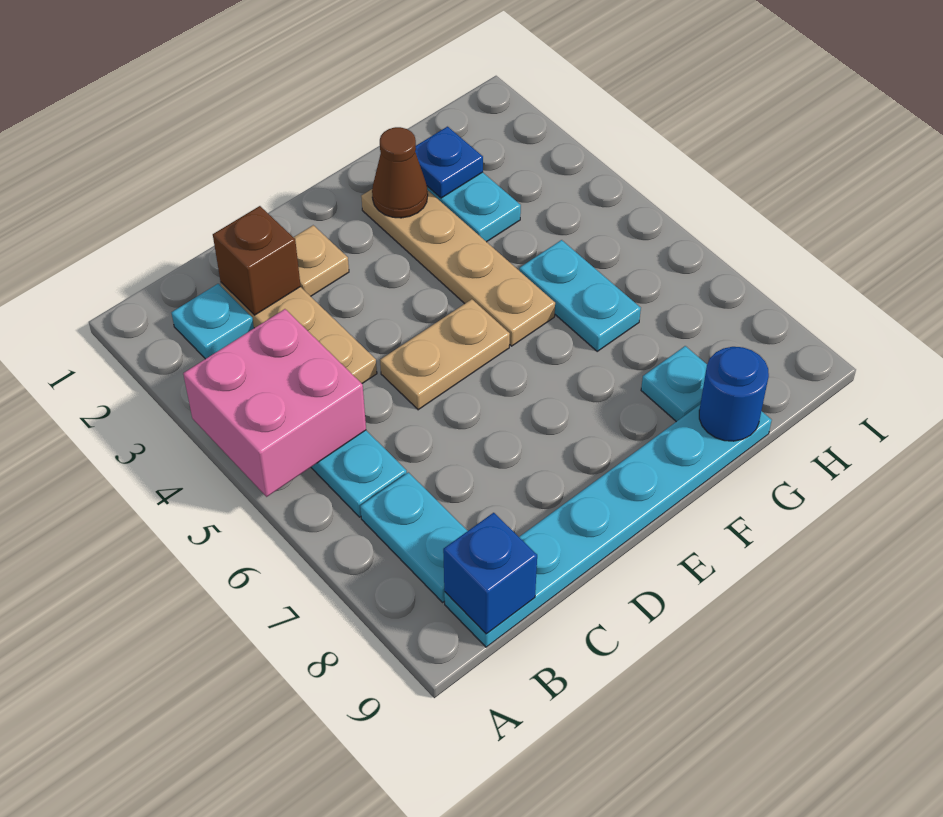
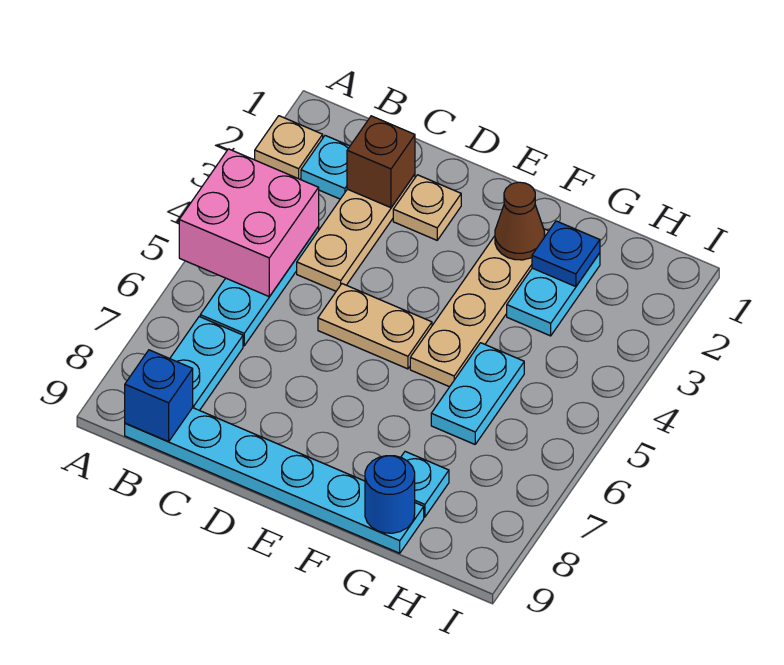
none -> tan 1x1 plate [255,116,323,179]

